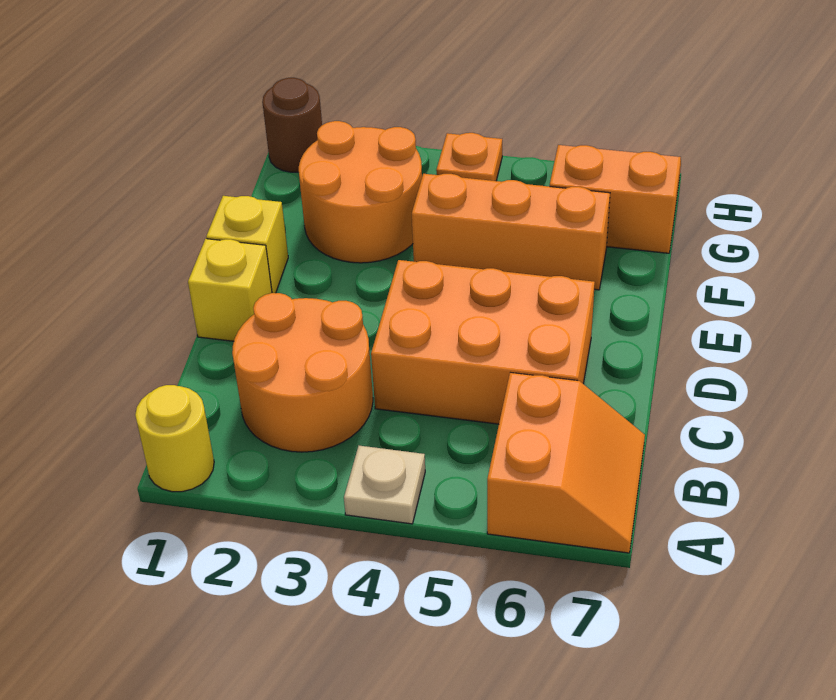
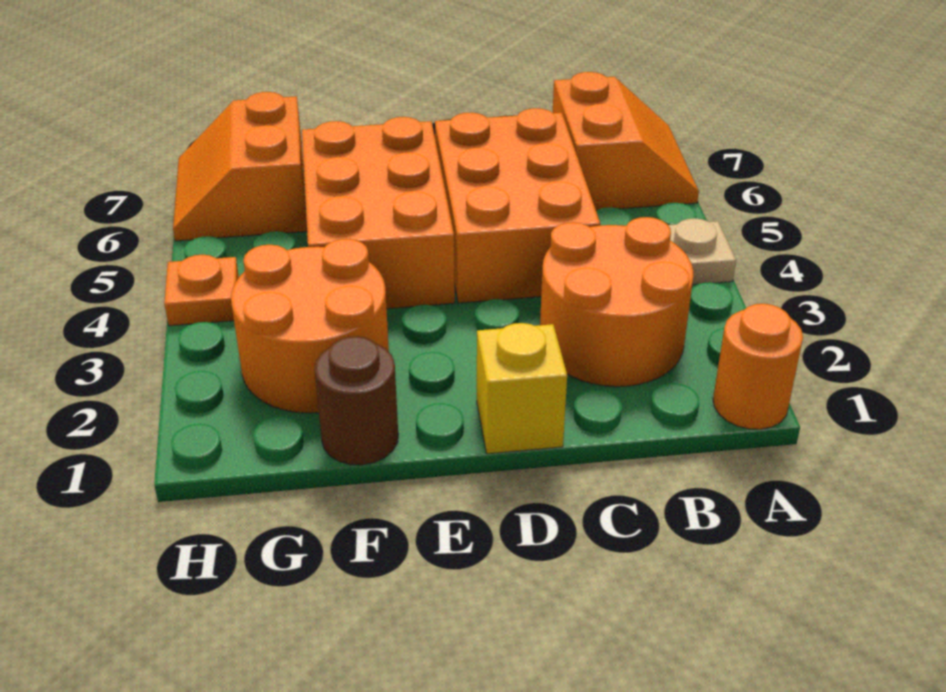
yellow 1x1 round brick [135,385,214,492] -> orange 1x1 round brick [713,304,803,429]
orange 2x2 slope [487,372,645,553] -> orange 2x2 slope turned to [553,72,699,210]
yellow 1x1 brick [206,196,288,293] -> none
orange 1x3 brick [412,174,610,290] -> orange 2x3 brick [302,117,455,309]
brown 1x1 round brick [262,78,322,172] -> brown 1x1 round brick moved to [315,336,398,465]

